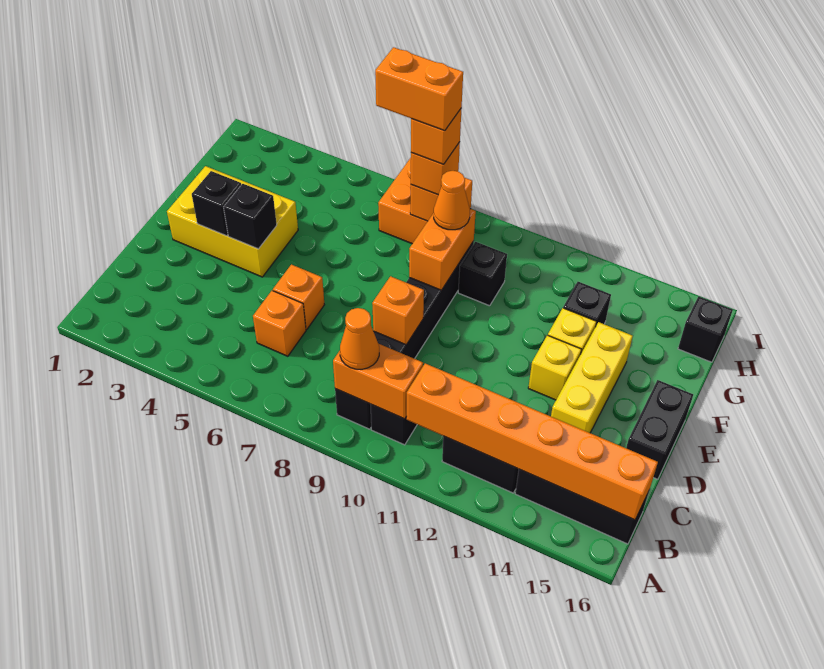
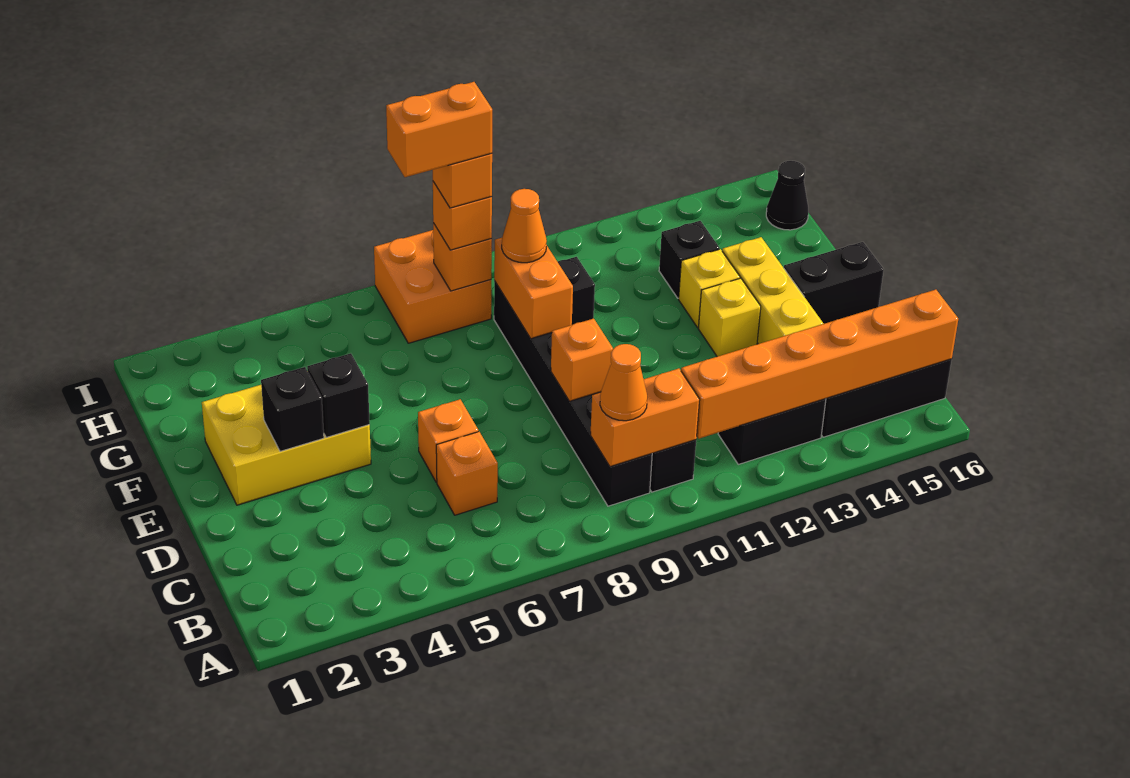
black 1x2 brick [626,380,693,479] -> black 1x2 brick turned to [784,242,884,324]
black 1x1 brick [678,296,733,362] -> black 1x1 cone [766,161,808,230]

